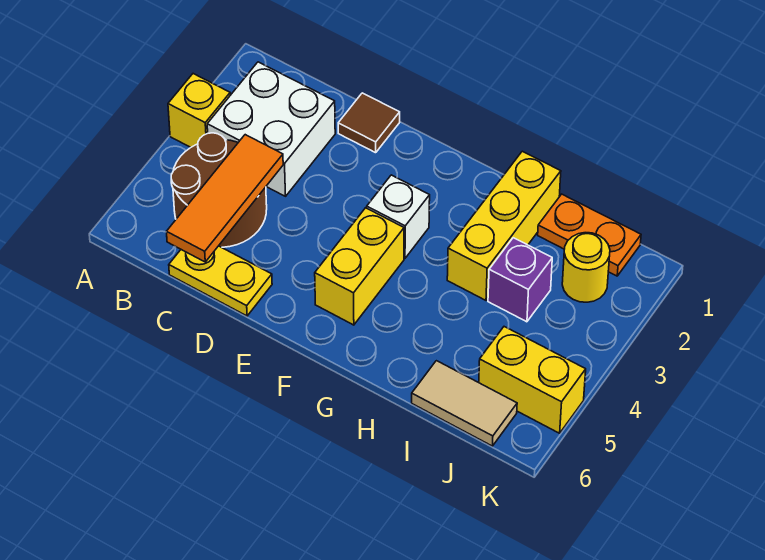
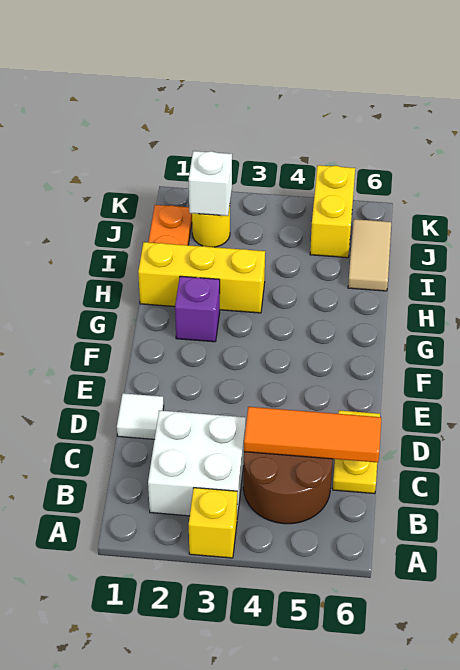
brown 1x1 tile [338,93,400,153] -> white 1x1 tile [117,393,164,439]
white 1x1 brick [367,175,430,258] -> white 1x1 brick moved to [189,151,232,216]
yellow 1x2 brick [315,208,404,325] -> none
purple 1x1 brick [488,238,552,322] -> purple 1x1 brick moved to [175,276,220,342]

